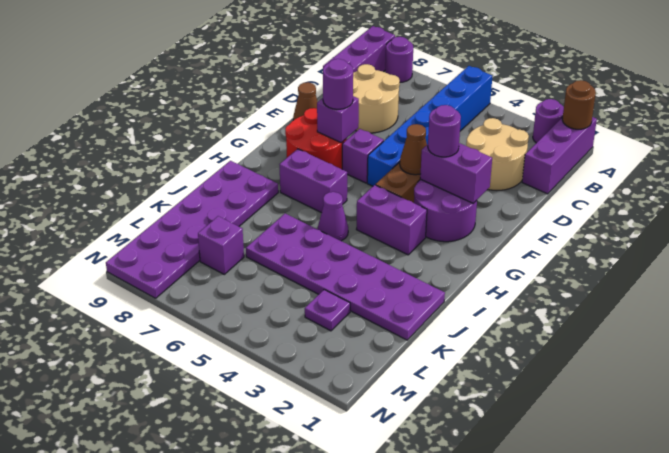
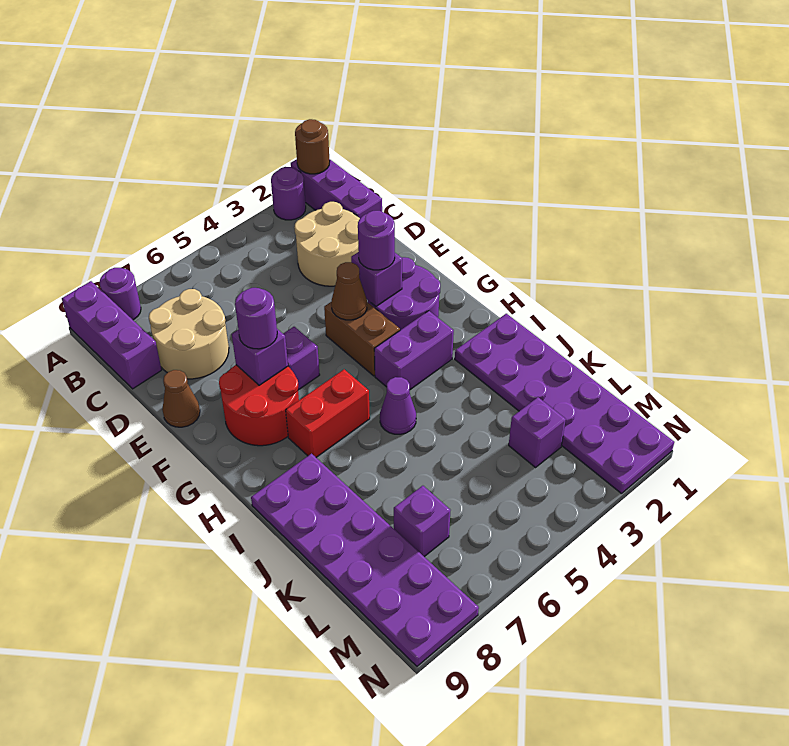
blue 1x6 brick [367,66,492,186] -> none
purple 1x2 brick [420,143,492,203] -> purple 1x1 brick [351,252,402,306]
purple 1x2 brick [279,149,347,213] -> red 1x2 brick [286,369,370,457]
purple 2x6 plate [246,214,445,340] -> purple 2x6 plate turned to [455,314,674,494]
purple 1x1 plate [305,290,350,331] -> purple 1x1 brick [509,397,566,467]

